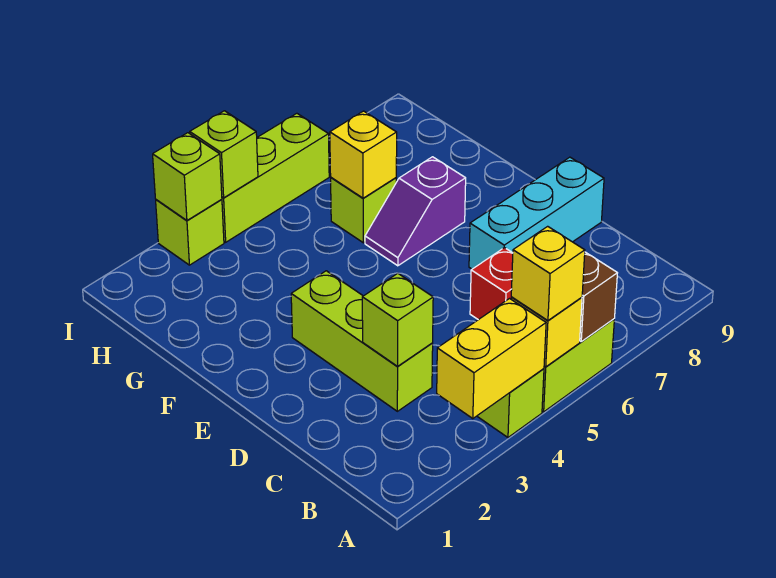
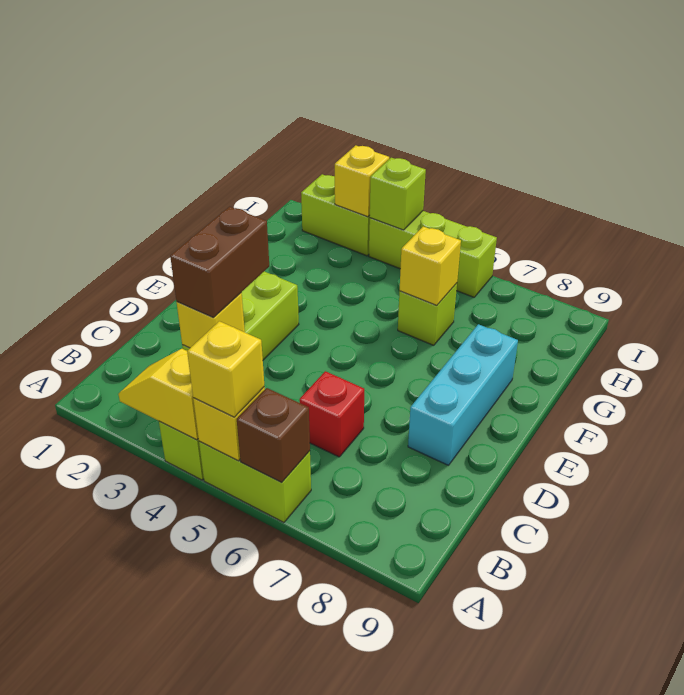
yellow 1x2 brick [437,299,546,419] -> yellow 1x2 slope [118,349,198,440]
lime 1x1 brick [362,273,433,366] -> yellow 1x1 brick [177,293,245,348]
none -> brown 1x2 brick [170,207,269,317]
cyan 1x3 brick [469,157,604,269] -> cyan 1x3 brick turned to [408,324,518,465]
purple 1x2 slope [365,157,466,266] -> none
lime 1x1 brick [156,200,224,265] -> lime 1x2 brick [301,174,370,256]
lime 1x1 brick [153,133,222,220] -> yellow 1x1 brick [335,145,389,217]

